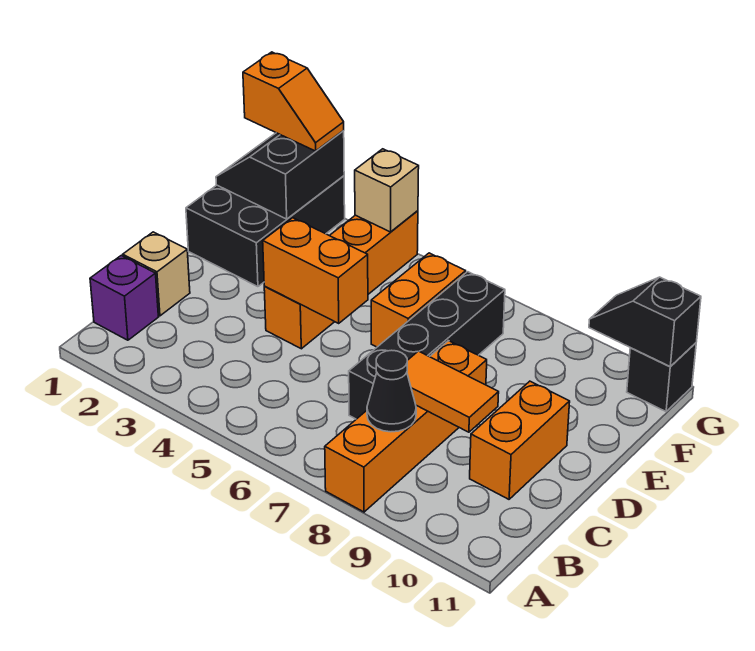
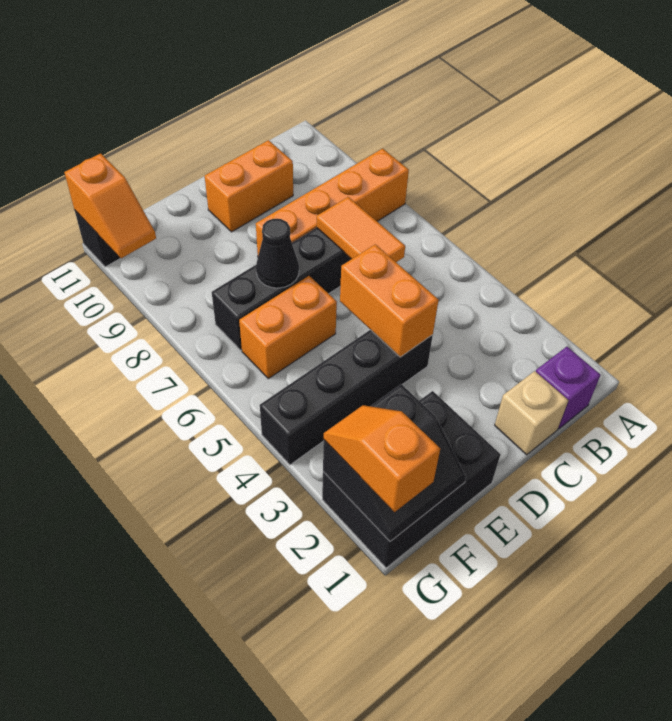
black 1x1 cone [367,350,416,432] -> black 1x1 cone moved to [256,219,299,288]
orange 1x2 tile [407,351,499,432] -> orange 1x2 tile moved to [317,197,405,262]
orange 1x4 brick [264,211,418,349] -> black 1x4 brick [260,330,433,465]
tan 1x1 brick [355,149,419,232] -> none
black 1x2 slope [589,277,701,367] -> orange 1x2 slope [64,154,156,258]

